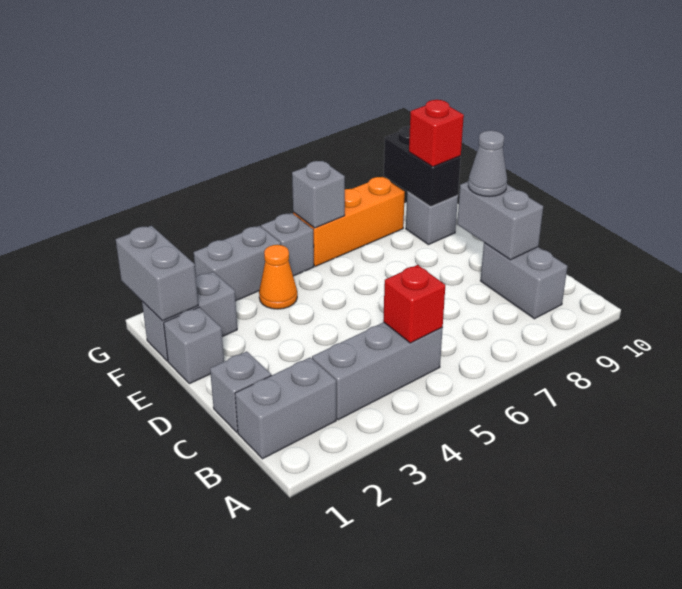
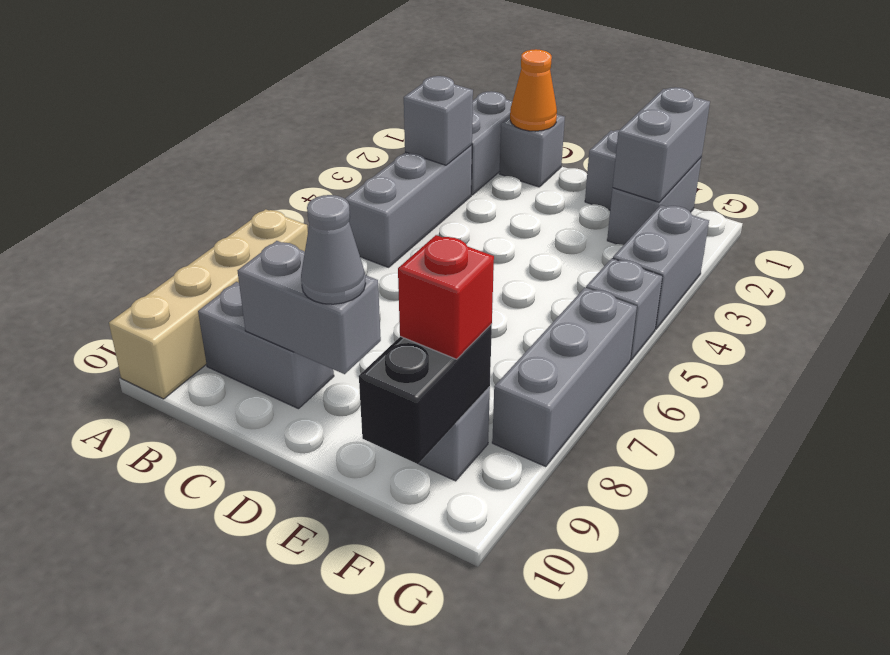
none -> tan 1x4 brick [109,209,308,399]
red 1x1 brick [383,265,445,343] -> none
grey 1x2 brick [116,226,198,321] -> grey 1x2 brick turned to [613,87,710,202]
orange 1x1 cone [259,245,297,309] -> orange 1x1 cone moved to [510,49,557,131]
black 1x2 brick [384,126,461,207] -> black 1x2 brick turned to [359,324,492,464]
orange 1x3 brick [293,177,405,266] -> grey 1x3 brick [492,288,637,466]
grey 1x1 brick [292,161,345,228] -> grey 1x1 brick moved to [404,76,473,165]

